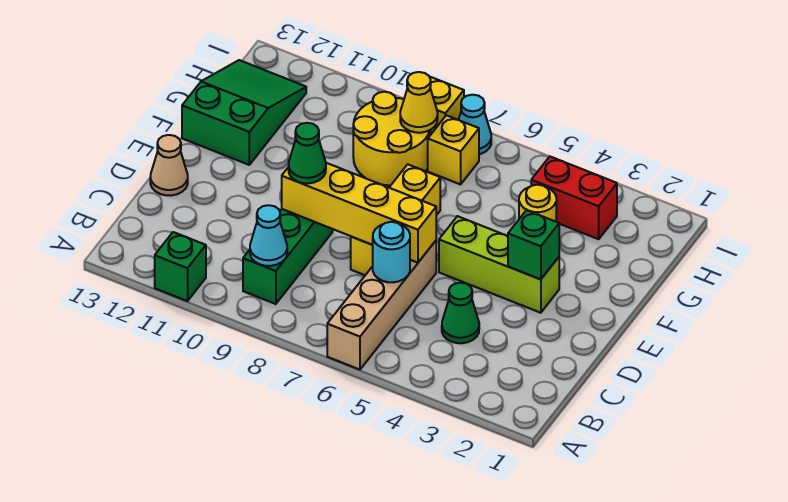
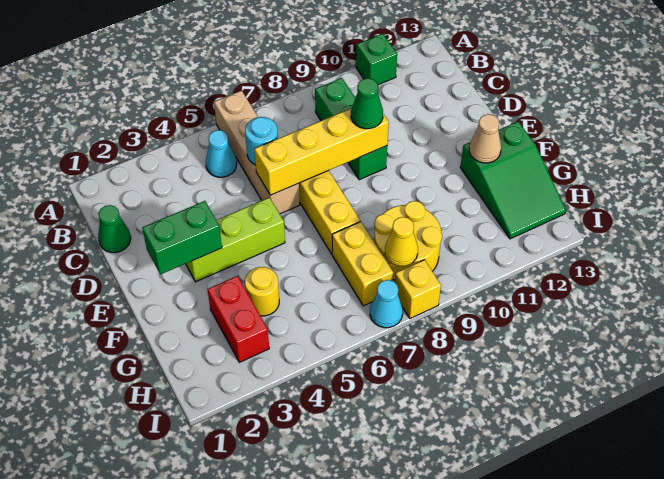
cyan 1x1 cone [250,205,287,266] -> cyan 1x1 cone moved to [206,130,237,177]
green 1x1 cone [442,283,479,343] -> green 1x1 cone moved to [98,205,131,253]
tan 1x1 cone [150,135,188,196] -> tan 1x1 cone moved to [469,114,501,163]
green 1x1 brick [508,210,559,279] -> green 1x2 brick [142,201,222,274]
red 1x2 brick [531,157,617,239] -> red 1x2 brick turned to [208,276,269,362]
yellow 1x1 brick [428,115,479,184] -> yellow 1x2 brick [332,222,393,306]

